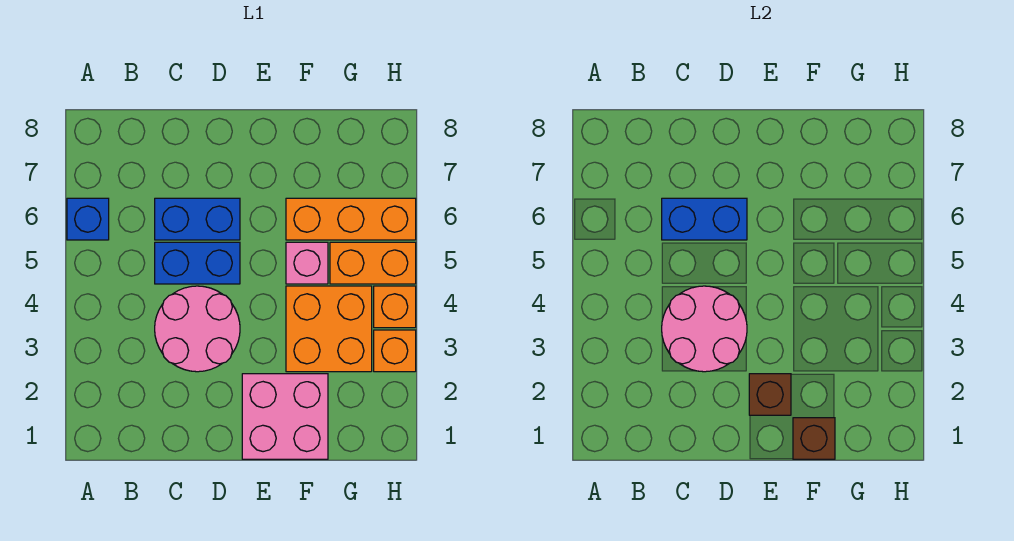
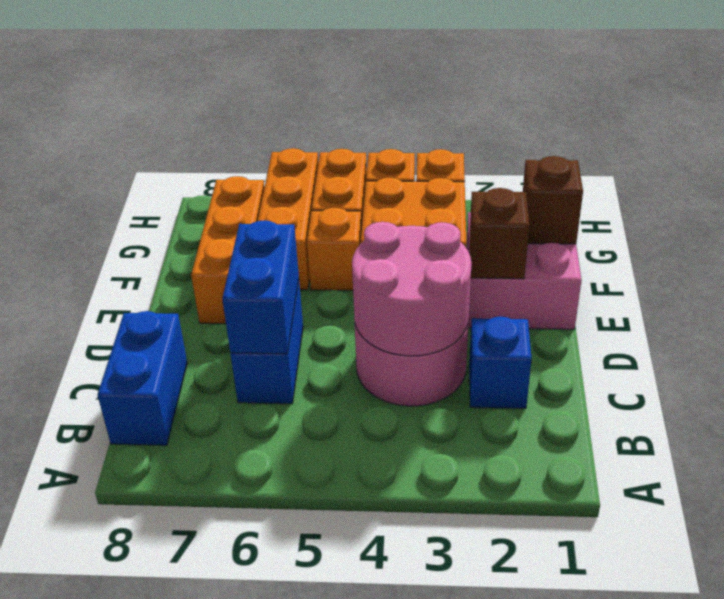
blue 1x1 brick [67,198,109,240] -> blue 1x1 brick moved to [469,317,532,408]
blue 1x2 brick [155,242,240,284] -> blue 1x2 brick moved to [98,311,187,445]
none -> orange 1x3 brick [191,176,264,324]
pink 1x1 brick [286,242,328,284] -> orange 1x1 brick [307,208,362,290]

